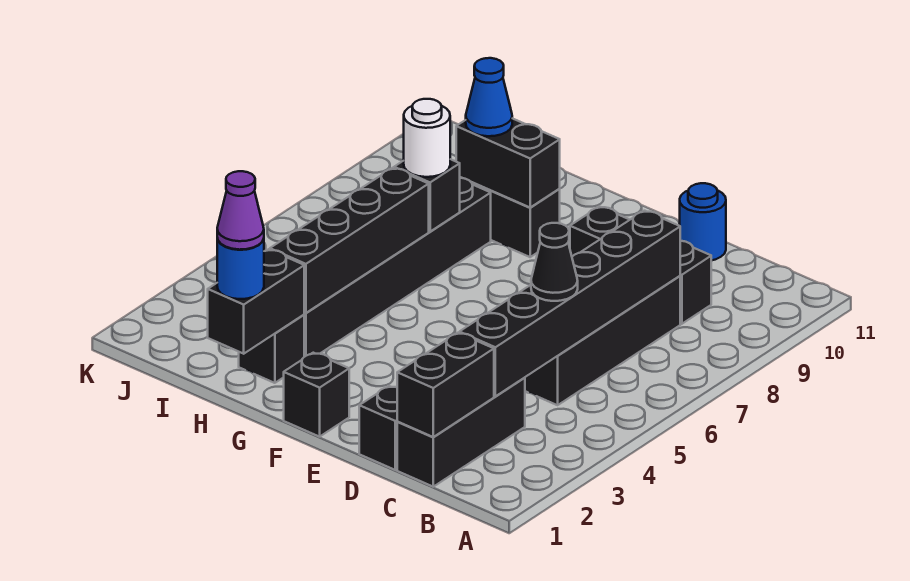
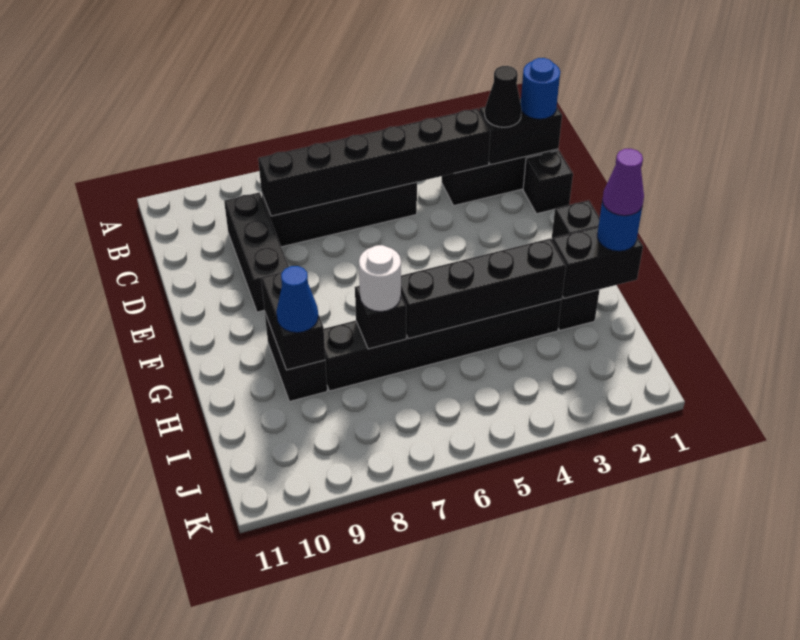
black 1x1 cone [531,223,578,301] -> black 1x1 cone moved to [485,66,522,127]
blue 1x1 round brick [680,183,726,261] -> blue 1x1 round brick moved to [521,58,560,119]

